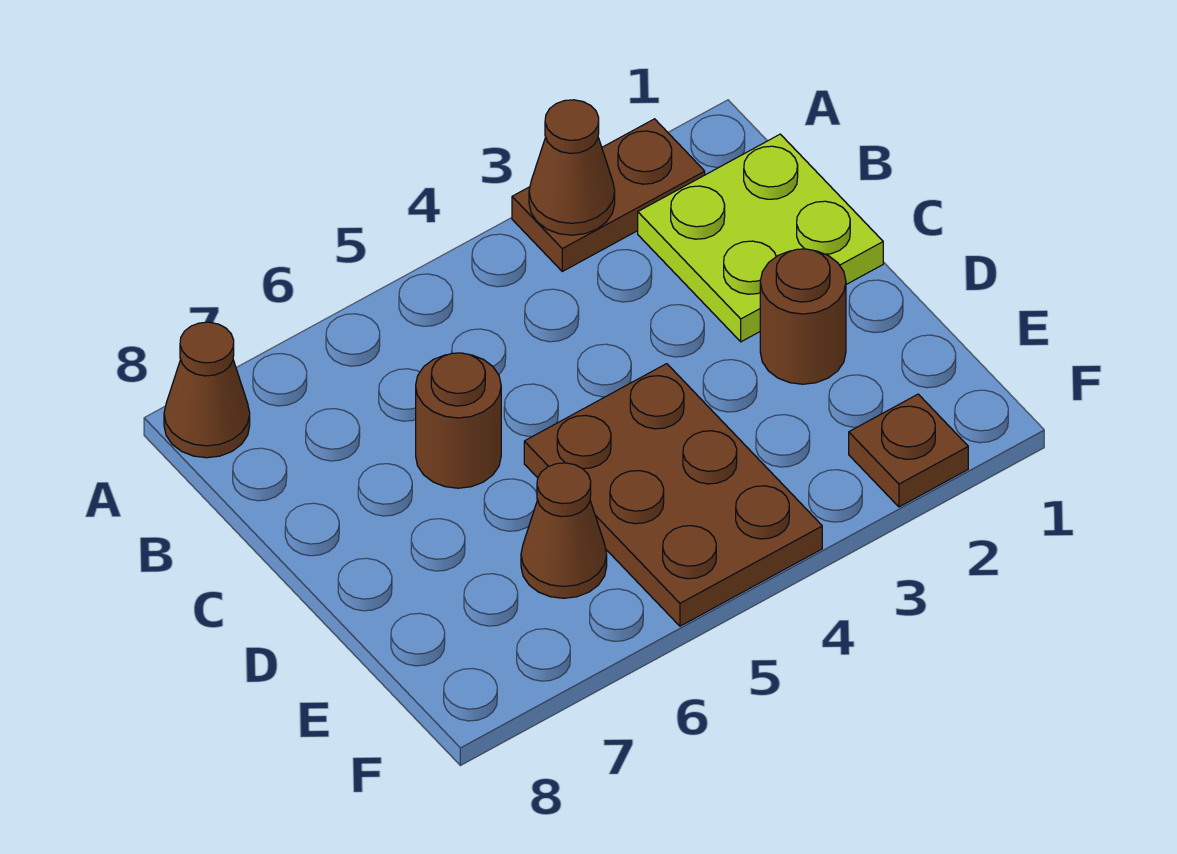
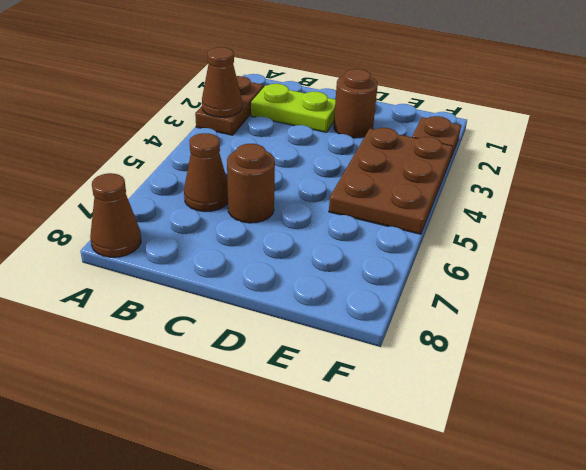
lime 2x2 plate [638,134,883,342] -> lime 1x2 plate [251,84,336,132]
brown 2x3 plate [524,364,822,626] -> brown 2x3 plate turned to [329,128,453,234]
brown 1x1 cone [521,463,607,598] -> brown 1x1 cone moved to [184,133,228,212]

